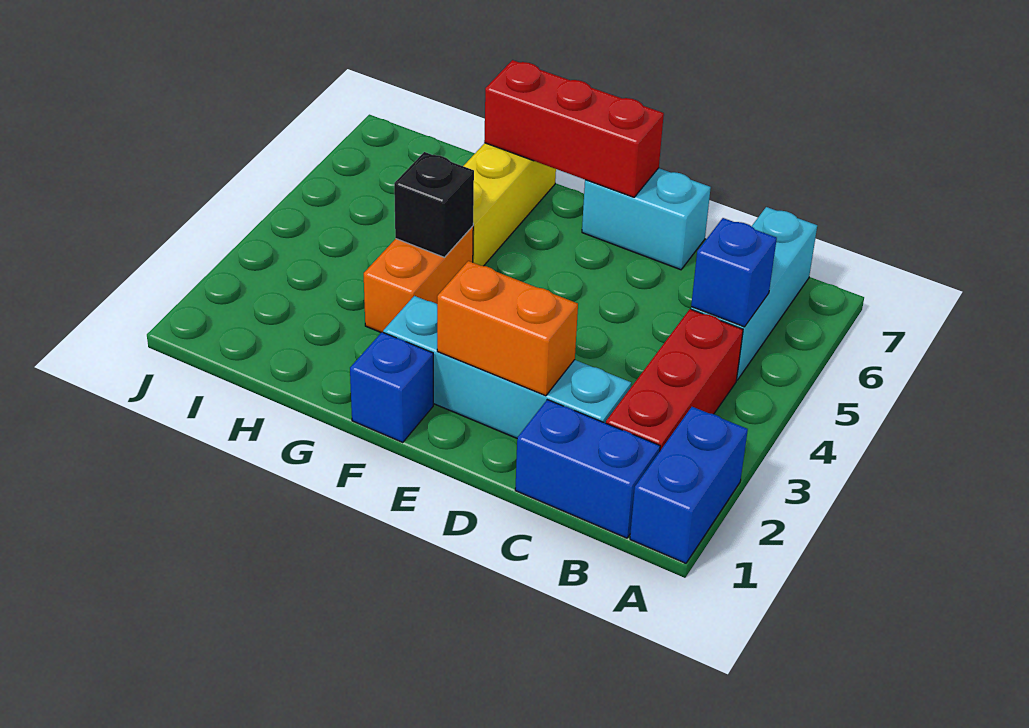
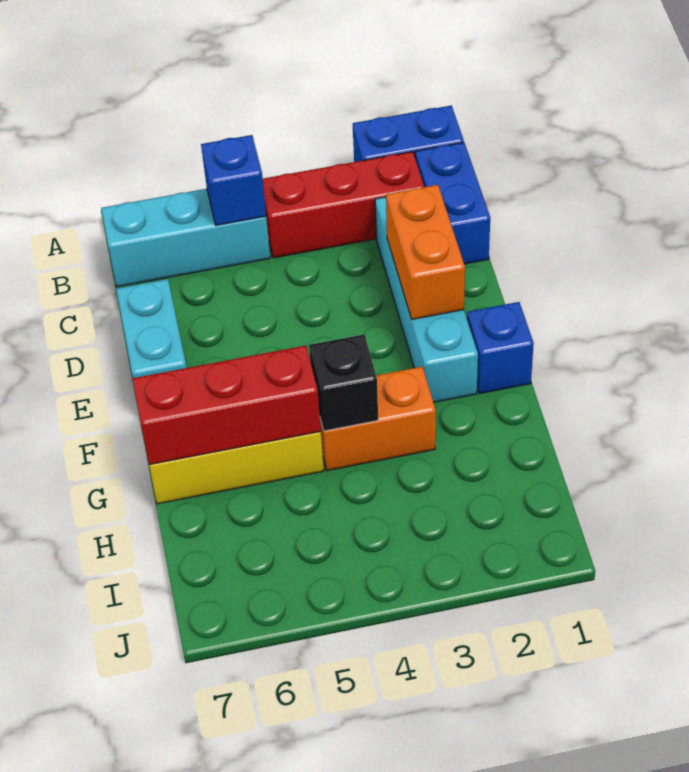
red 1x3 brick [484,60,664,197] -> red 1x3 brick turned to [132,346,321,465]

